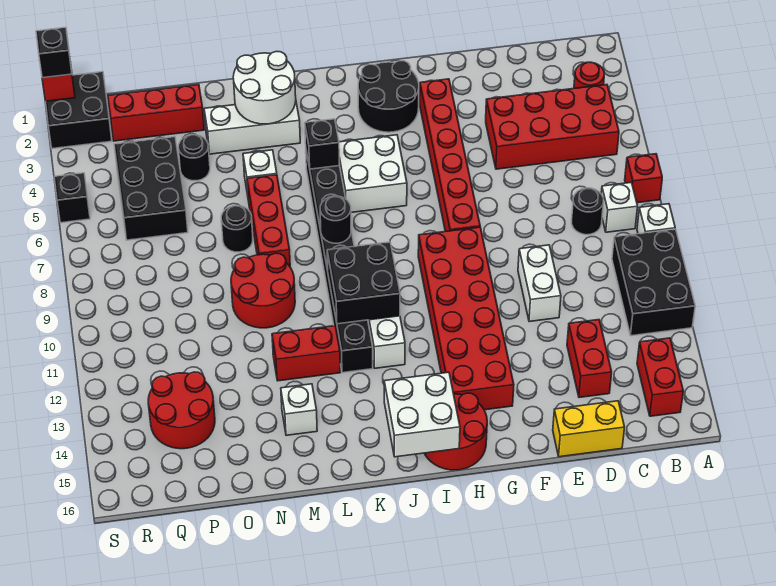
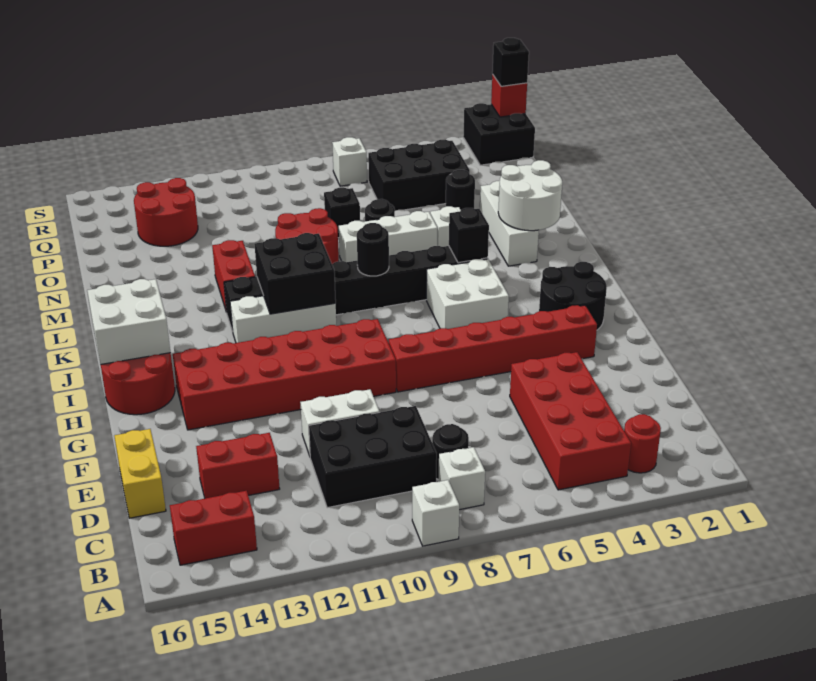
red 1x1 brick [625,154,662,203] -> none
black 2x3 brick [612,229,695,336] -> black 2x3 brick moved to [309,406,437,508]
red 1x3 brick [247,175,290,266] -> white 1x3 brick [339,211,437,262]
white 1x1 brick [281,384,317,435] -> white 1x1 brick moved to [332,137,367,186]
red 1x3 brick [108,85,204,141] -> none
black 1x1 brick [54,173,90,223] -> black 1x1 brick moved to [324,187,360,238]

